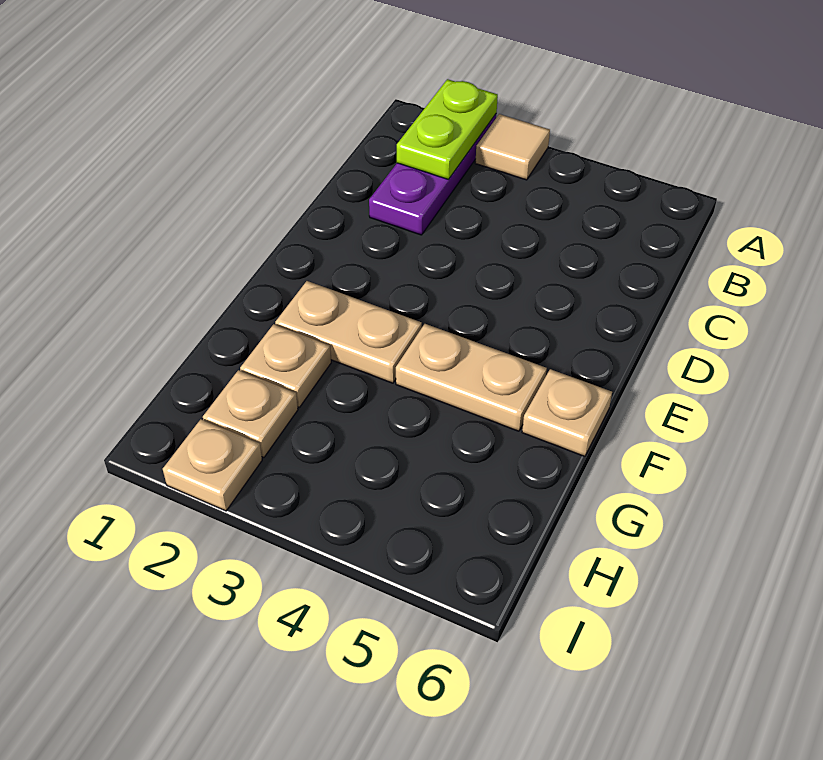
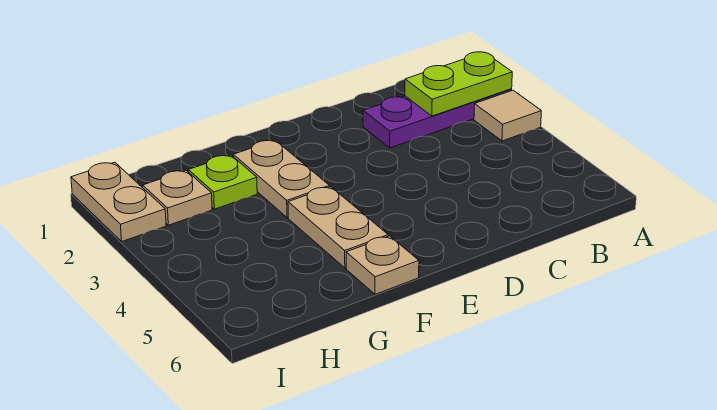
tan 1x1 plate [240,324,331,407] -> lime 1x1 plate [188,155,257,209]
tan 1x1 plate [163,419,262,511] -> tan 1x2 plate [71,162,166,241]

